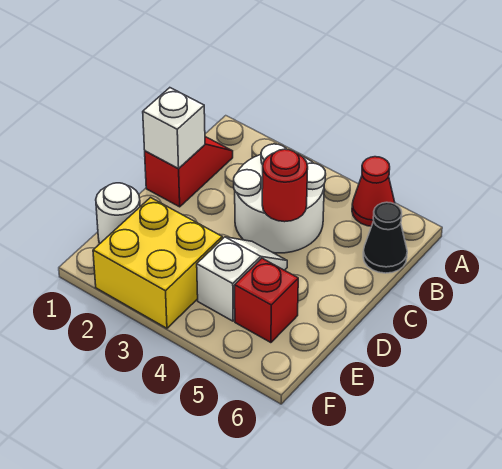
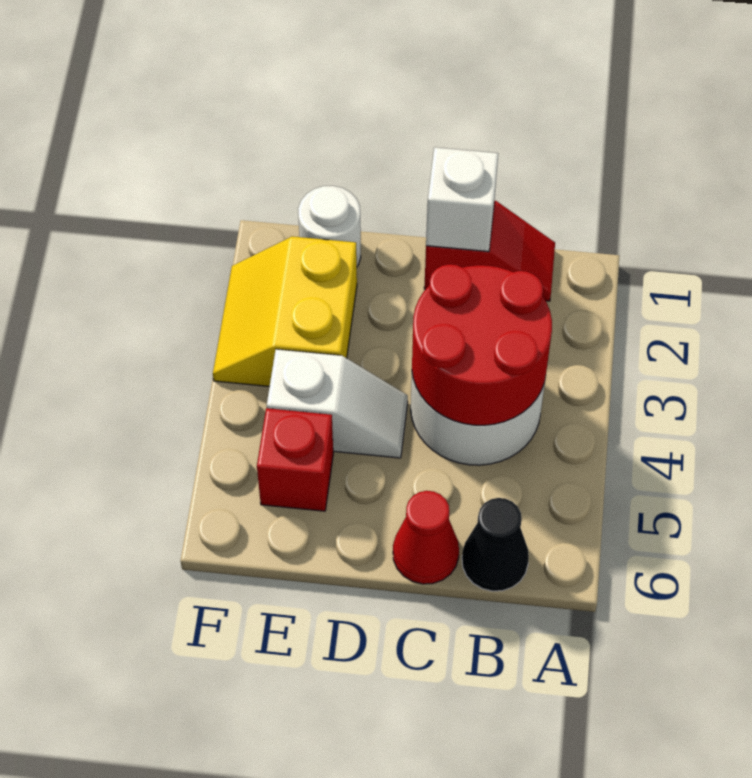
red 1x1 cone [352,157,395,226] -> red 1x1 cone moved to [393,491,459,584]
red 1x1 round brick [262,149,308,222] -> red 2x2 round brick [412,264,552,425]
yellow 2x2 brick [93,198,222,328] -> yellow 2x2 slope [213,236,357,386]

